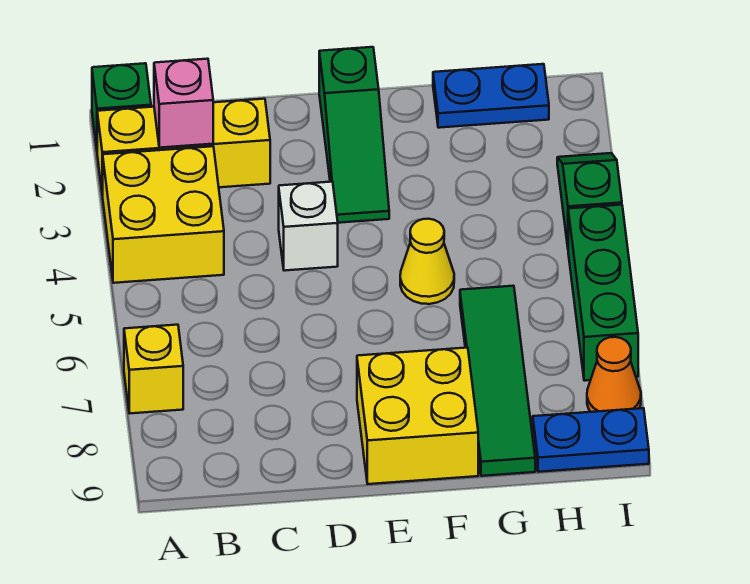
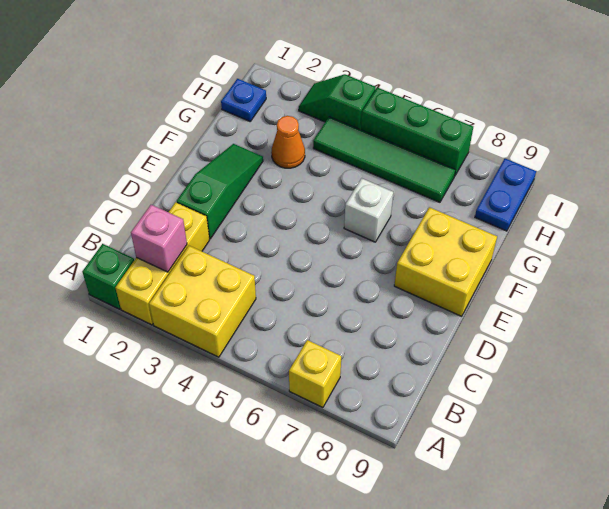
white 1x1 brick [279,182,338,271] -> white 1x1 brick moved to [344,178,393,242]
green 1x3 slope [319,47,389,223] -> green 1x3 slope turned to [177,144,263,239]
yellow 1x1 cone [400,219,454,304] -> none
blue 1x2 plate [433,64,549,128] -> blue 1x1 plate [221,79,266,121]
green 1x4 tile [460,286,535,476] -> green 1x4 tile moved to [313,117,455,202]
orange 1x1 cone [587,337,641,412] -> orange 1x1 cone moved to [271,116,305,168]

